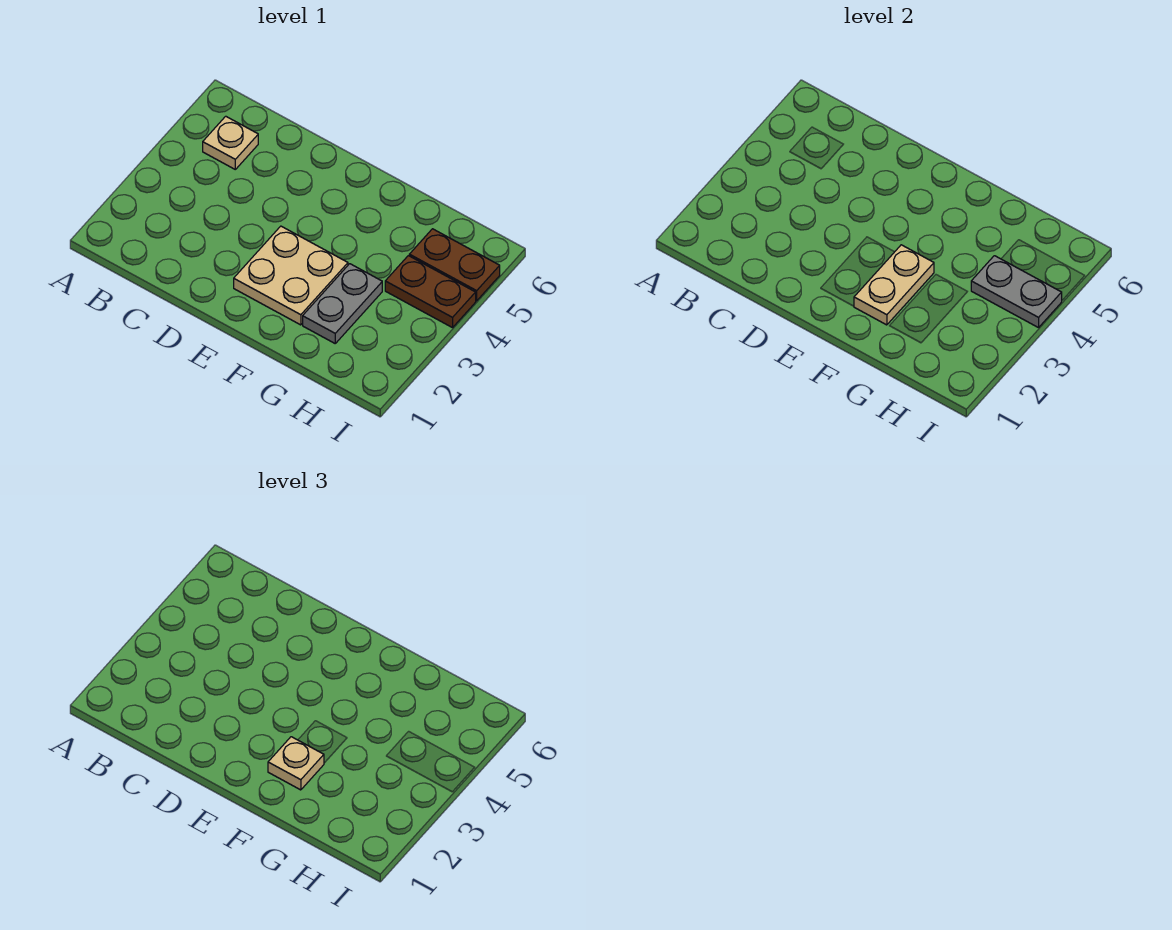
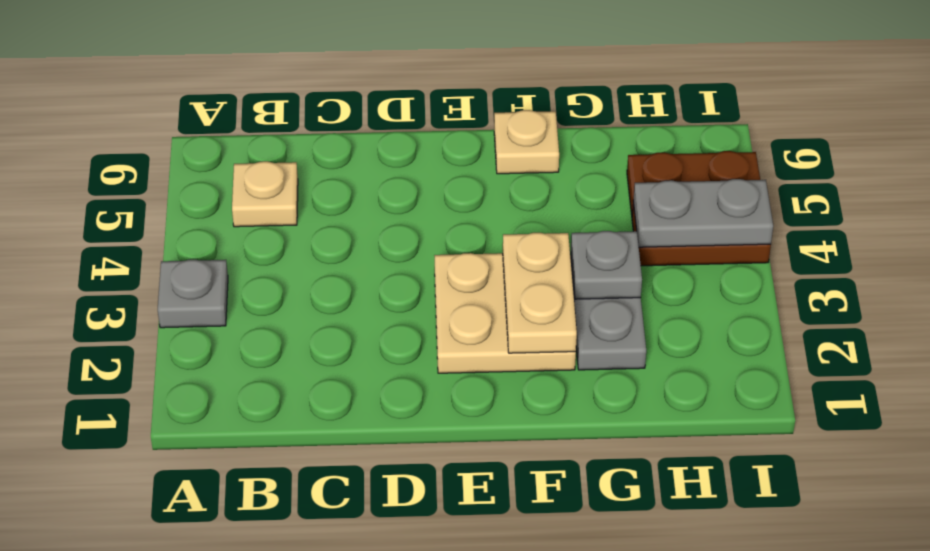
none -> grey 1x1 plate [158,260,228,328]
tan 1x1 plate [268,737,324,790] -> tan 1x1 plate moved to [494,110,559,174]
none -> grey 1x1 plate [571,231,642,299]

